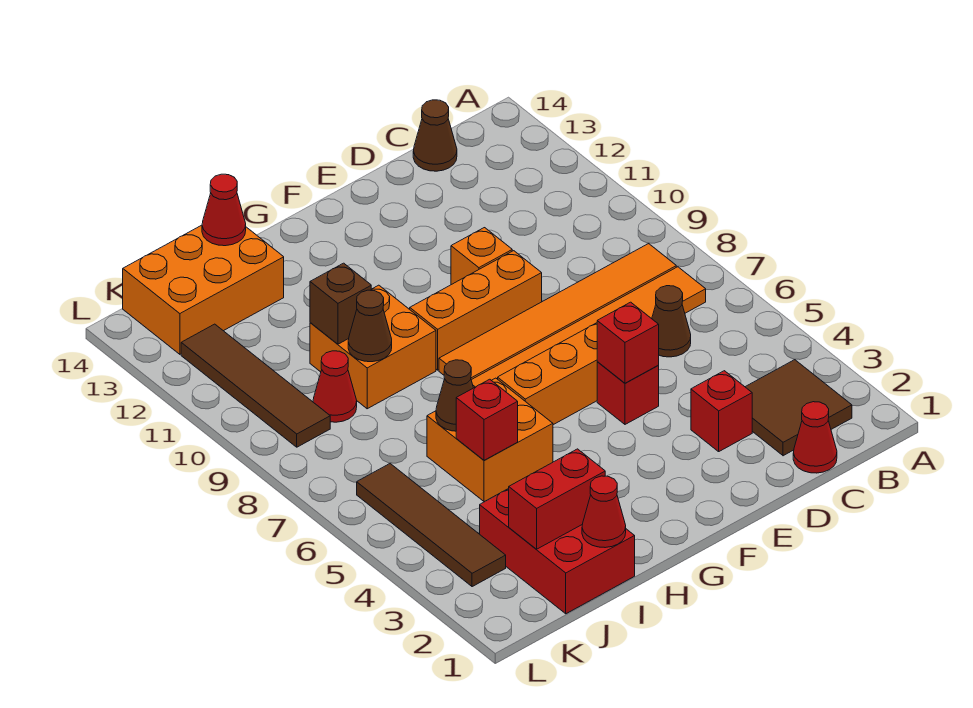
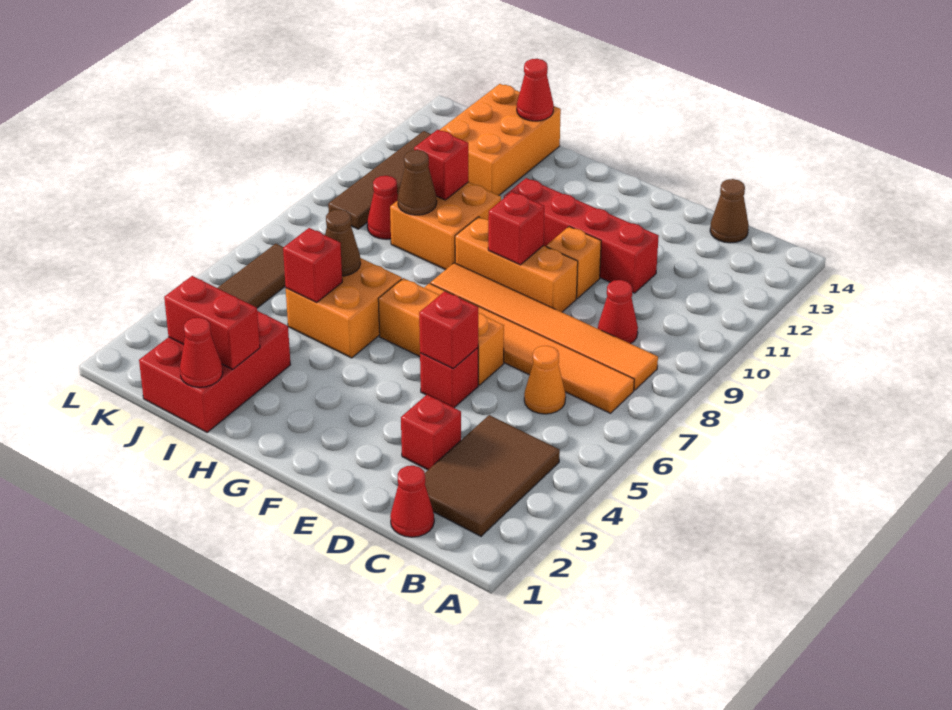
brown 2x2 tile [746,360,852,456] -> brown 2x3 tile [425,415,560,536]
brown 1x1 cone [652,286,691,357] -> orange 1x1 cone [524,346,566,414]
none -> red 1x1 cone [598,280,638,344]
none -> red 1x4 brick [504,178,659,293]
none -> red 1x1 brick [488,192,544,265]
brown 1x1 brick [310,263,371,344] -> red 1x1 brick [414,130,469,200]
orange 2x3 brick [123,225,284,354] -> orange 2x3 brick turned to [440,84,561,195]

